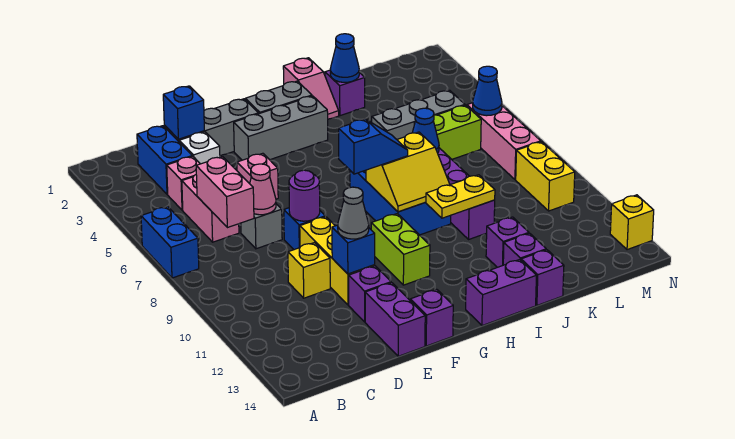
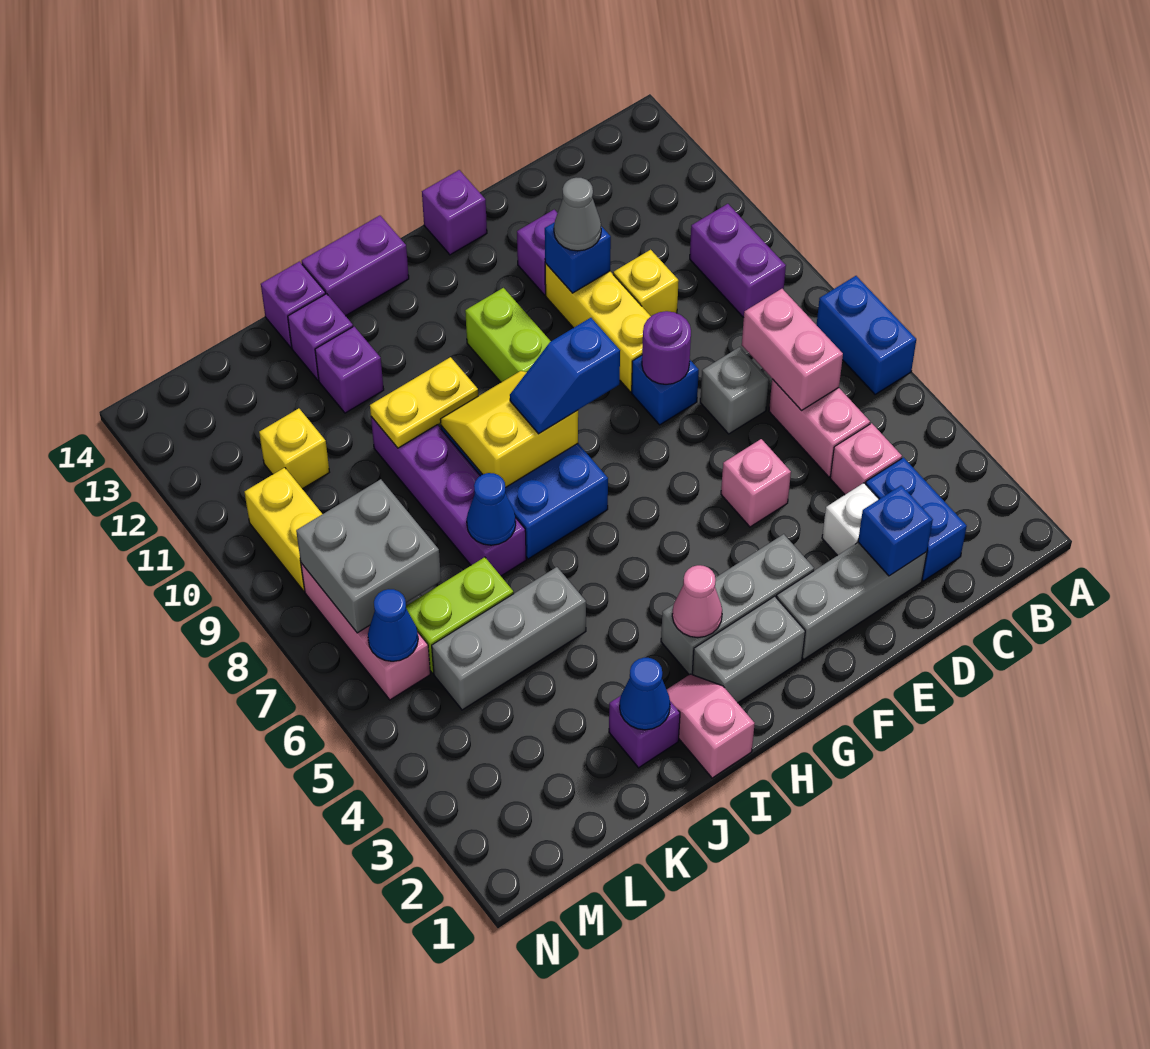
pink 1x1 cone [250,164,276,215] -> pink 1x1 cone moved to [672,565,722,638]
purple 1x2 brick [365,283,425,356] -> purple 1x2 brick moved to [690,204,786,318]
none -> grey 2x2 brick [296,479,441,633]
yellow 1x1 brick [610,195,654,250] -> yellow 1x1 brick moved to [259,408,329,489]

